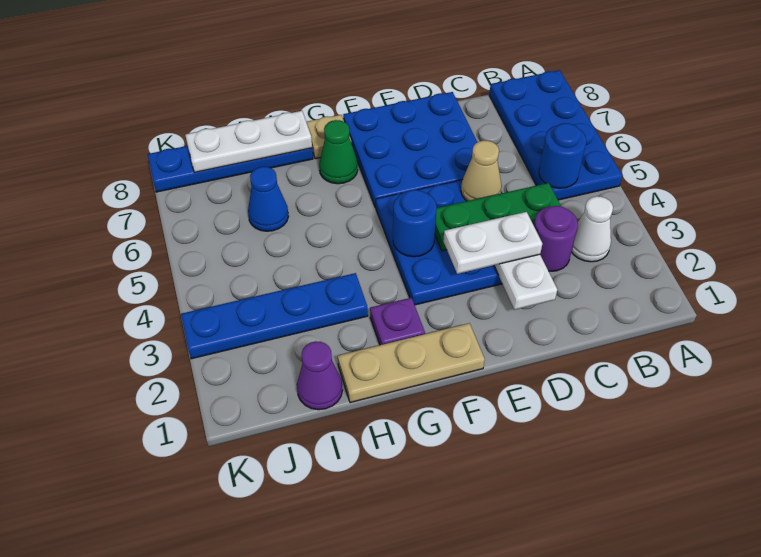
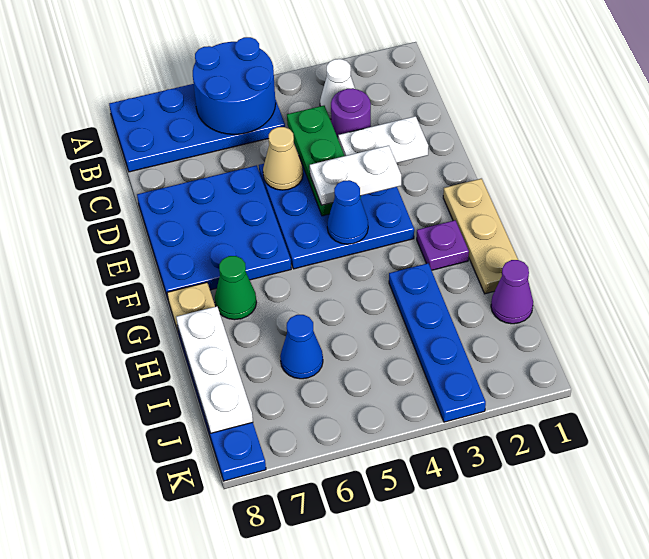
blue 1x1 round brick [539,123,586,188] -> blue 2x2 round brick [193,37,276,134]
white 1x2 plate [443,212,542,274] -> white 1x2 plate turned to [310,146,401,205]
blue 1x1 round brick [393,190,437,257] -> blue 1x1 cone [327,180,368,244]

